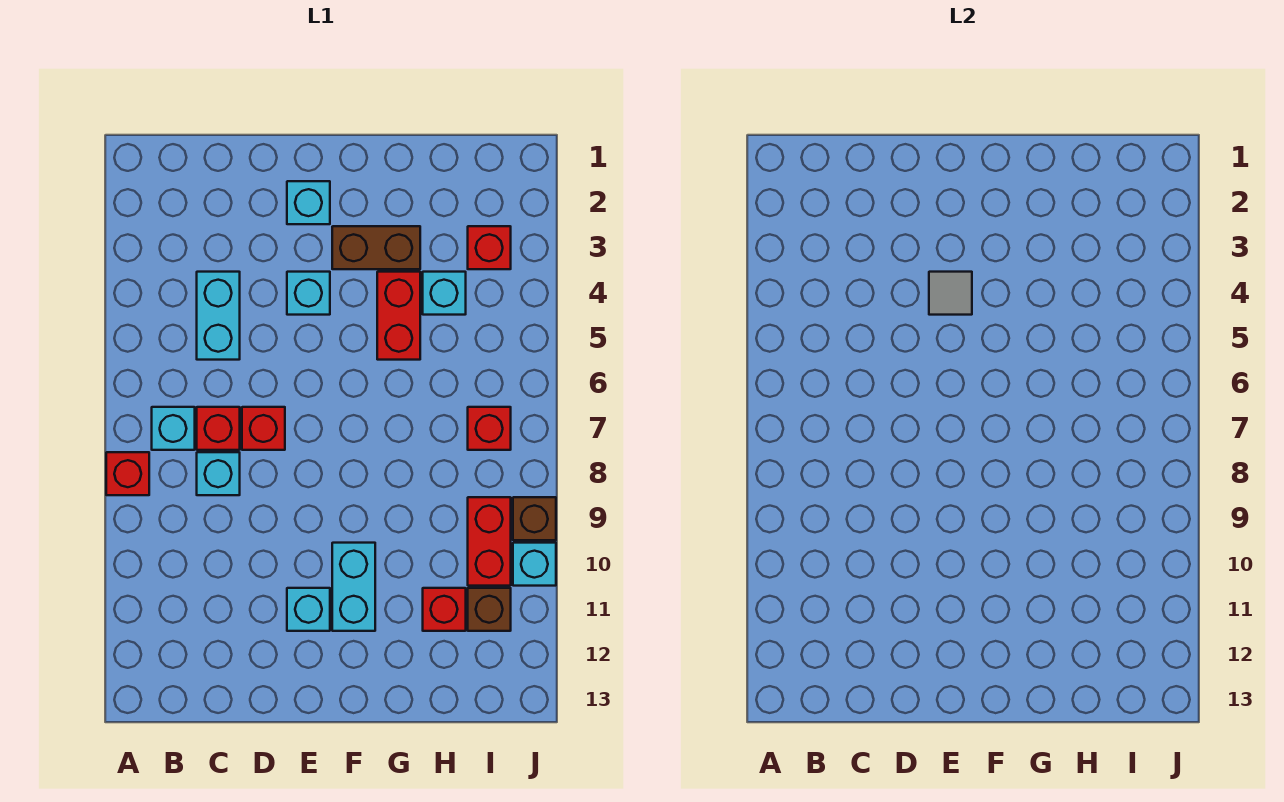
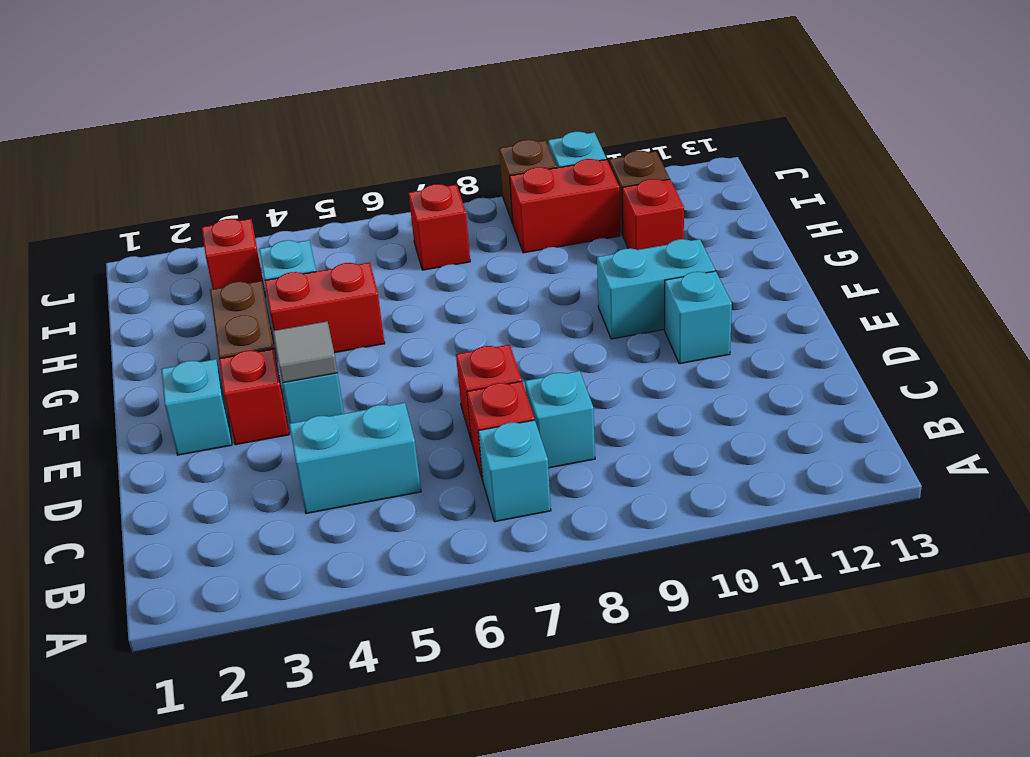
red 1x1 brick [106,452,149,495] -> red 1x1 brick moved to [219,349,289,445]

